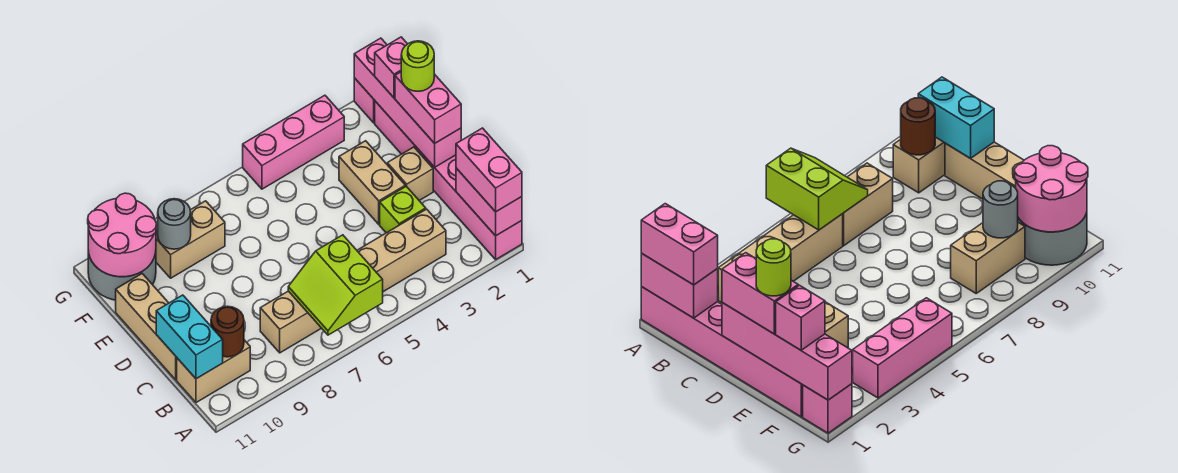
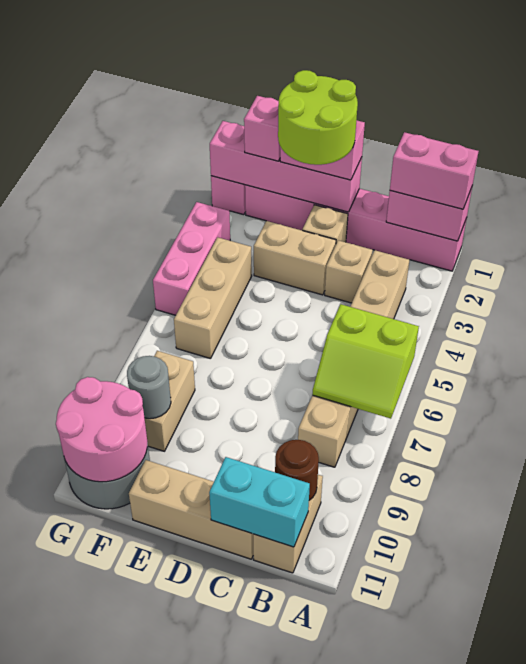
lime 1x1 brick [380,186,426,233] -> tan 1x1 brick [325,240,373,303]
lime 1x1 round brick [401,41,434,91] -> lime 2x2 round brick [278,70,358,165]
none -> tan 1x3 brick [174,237,252,359]

